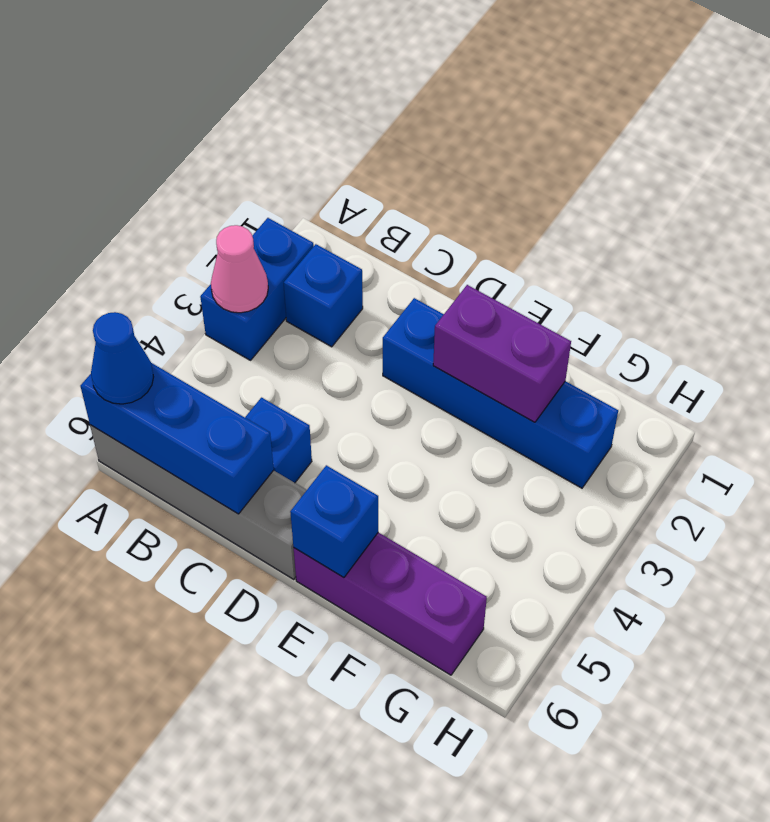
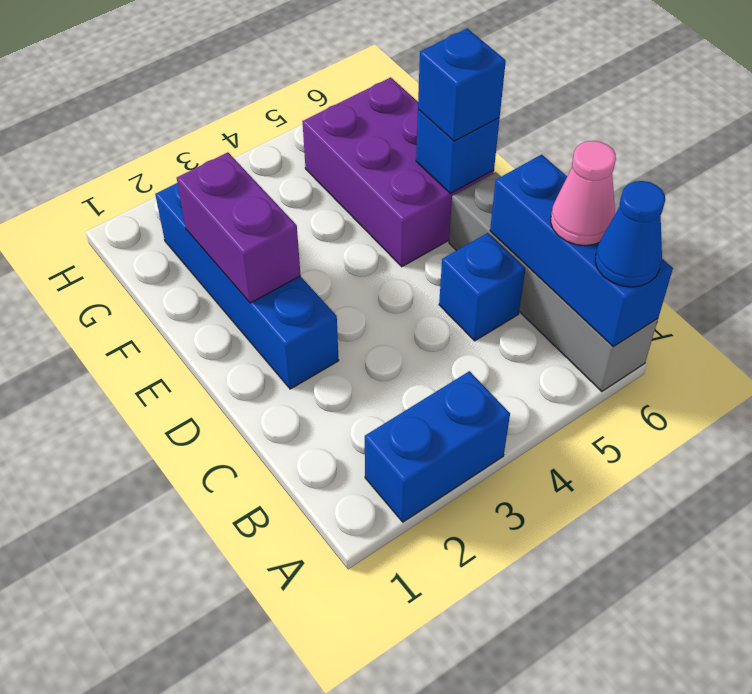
pink 1x1 cone [211,225,268,313] -> pink 1x1 cone moved to [551,141,616,246]
blue 1x1 brick [284,244,363,347] -> blue 1x1 brick moved to [418,28,506,141]
purple 1x3 brick [294,532,487,675] -> purple 2x3 brick [302,77,494,267]

